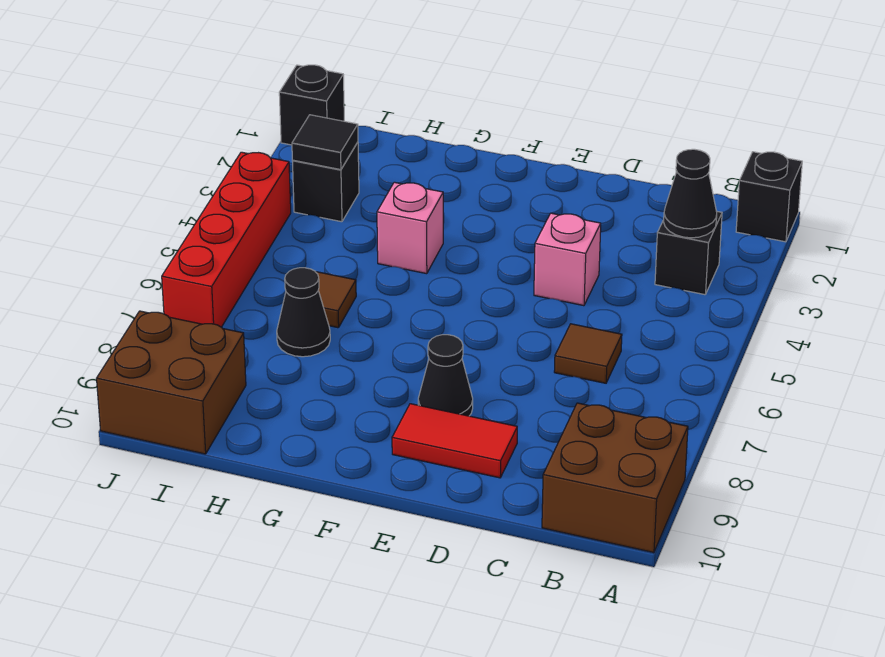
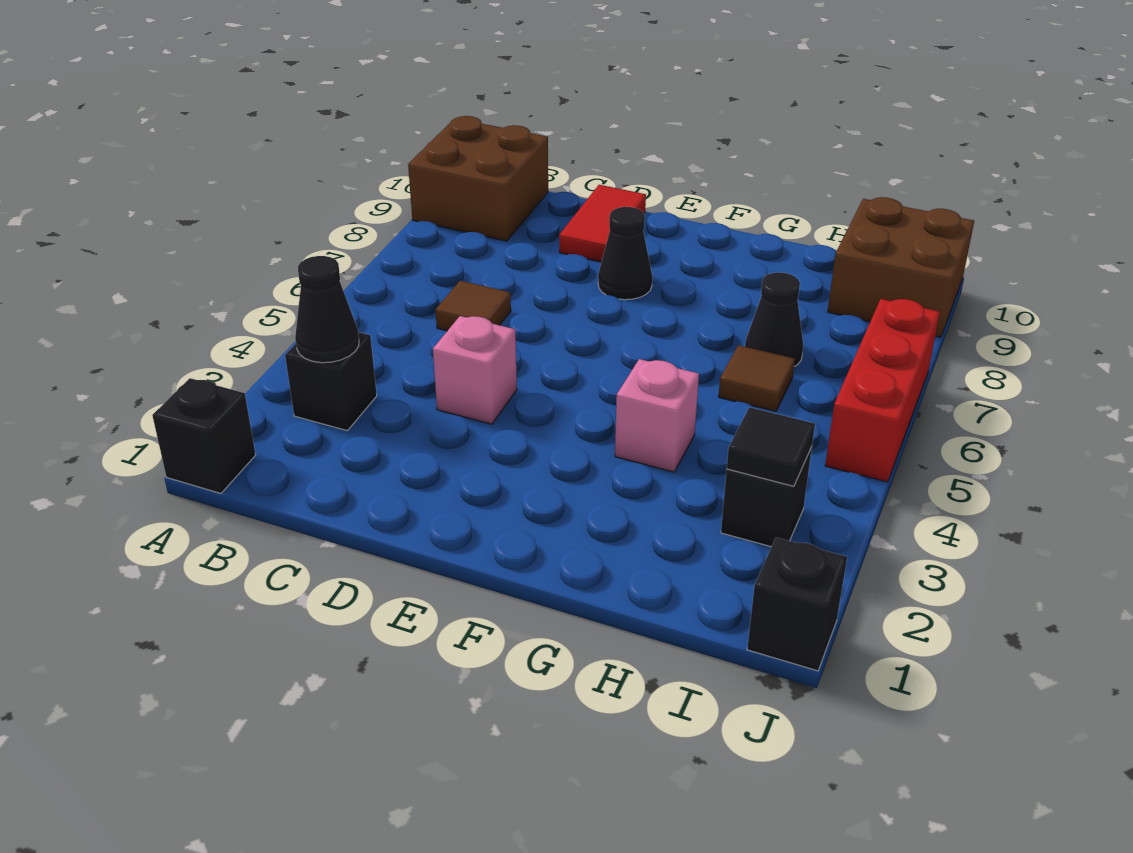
red 1x2 tile [392,404,517,478] -> red 1x2 tile turned to [559,185,646,262]
red 1x4 brick [162,152,291,327] -> red 1x3 brick [825,299,940,482]

